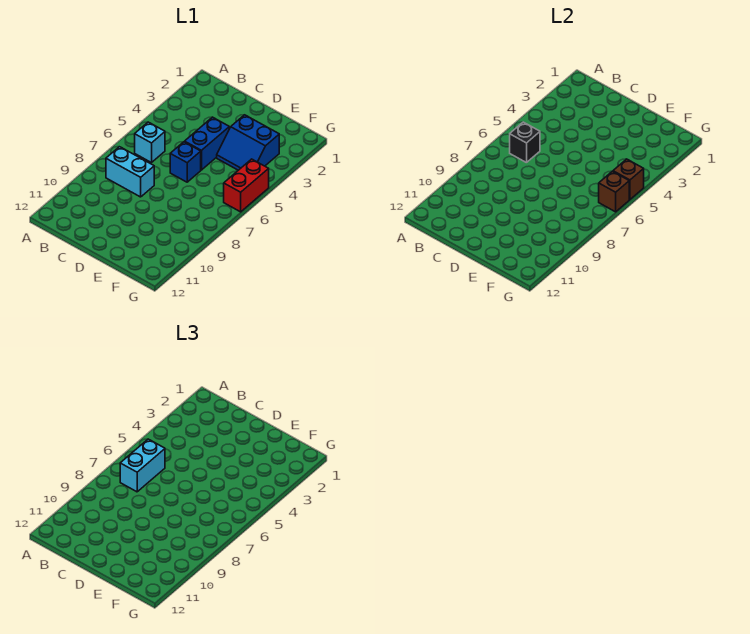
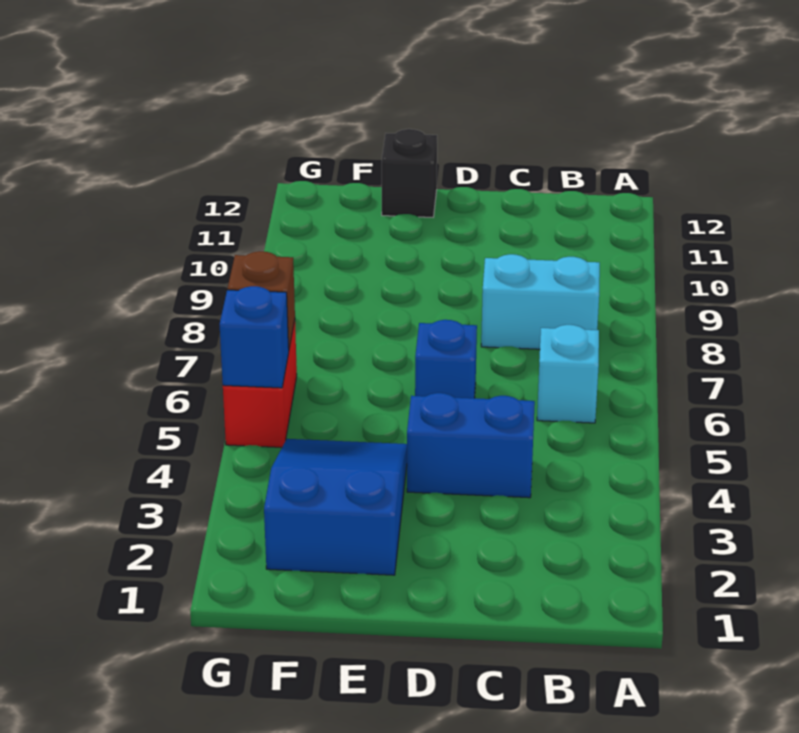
black 1x1 brick [510,122,540,163] -> black 1x1 brick moved to [382,129,437,217]
cyan 1x2 brick [120,439,165,492] -> none
blue 1x2 brick [185,117,229,170] -> blue 1x2 brick turned to [407,393,535,498]
blue 2x2 slope [217,115,279,170] -> blue 2x3 slope [264,439,407,575]
brown 1x1 brick [613,159,644,199] -> blue 1x1 brick [220,286,289,388]

